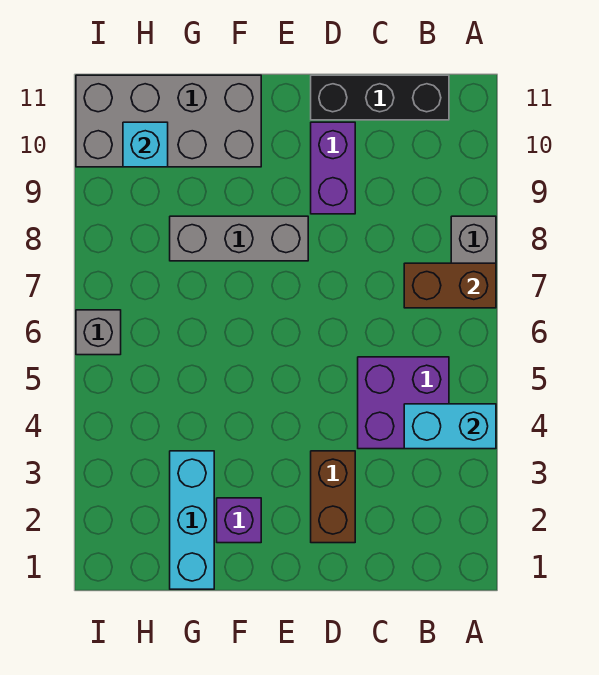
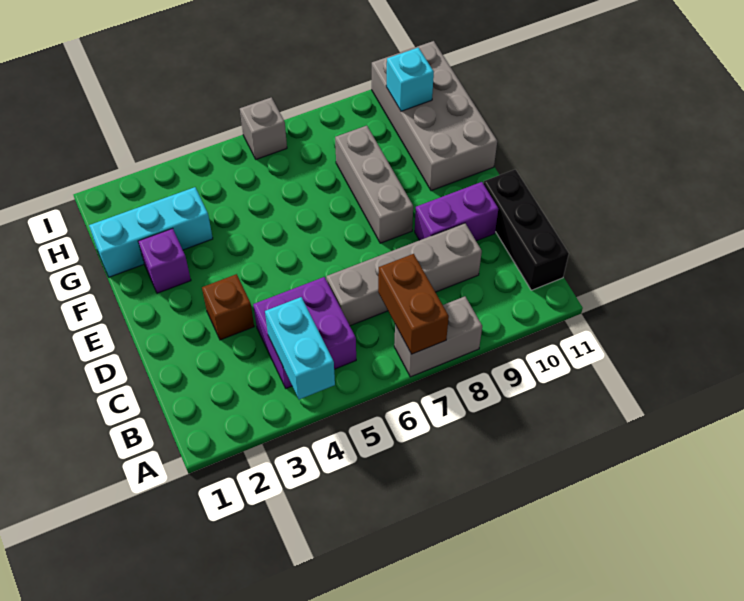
none -> grey 1x4 brick [326,223,482,326]
brown 1x2 brick [311,451,355,543] -> brown 1x1 brick [202,274,254,340]

